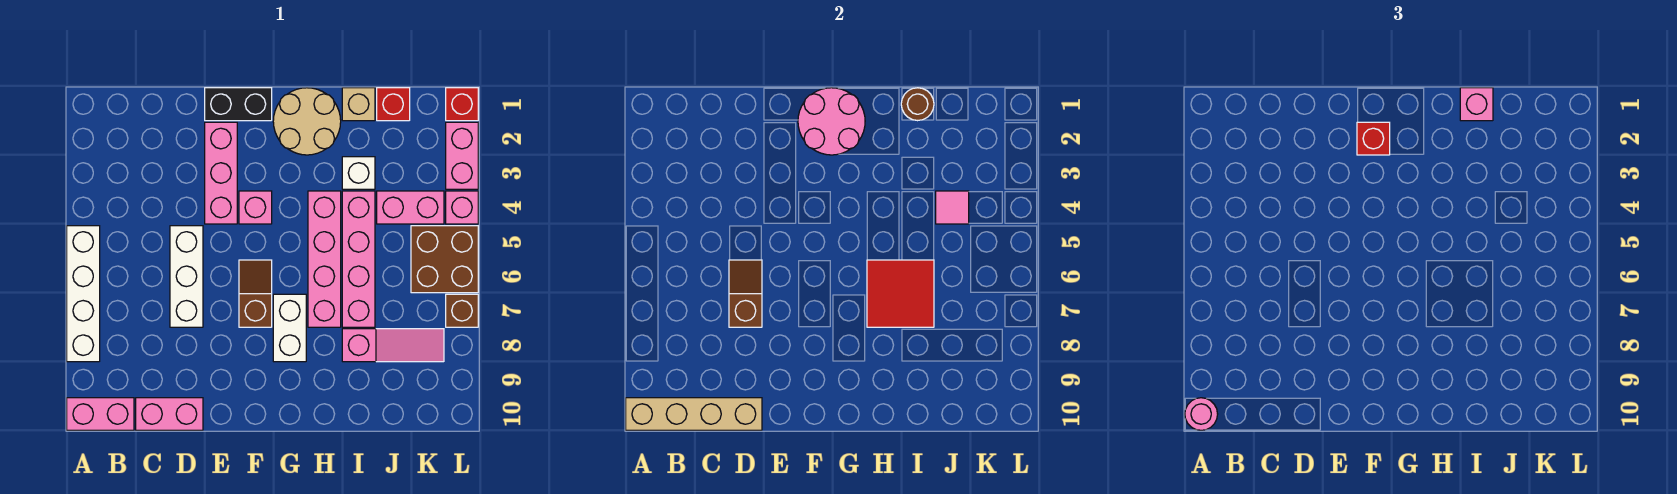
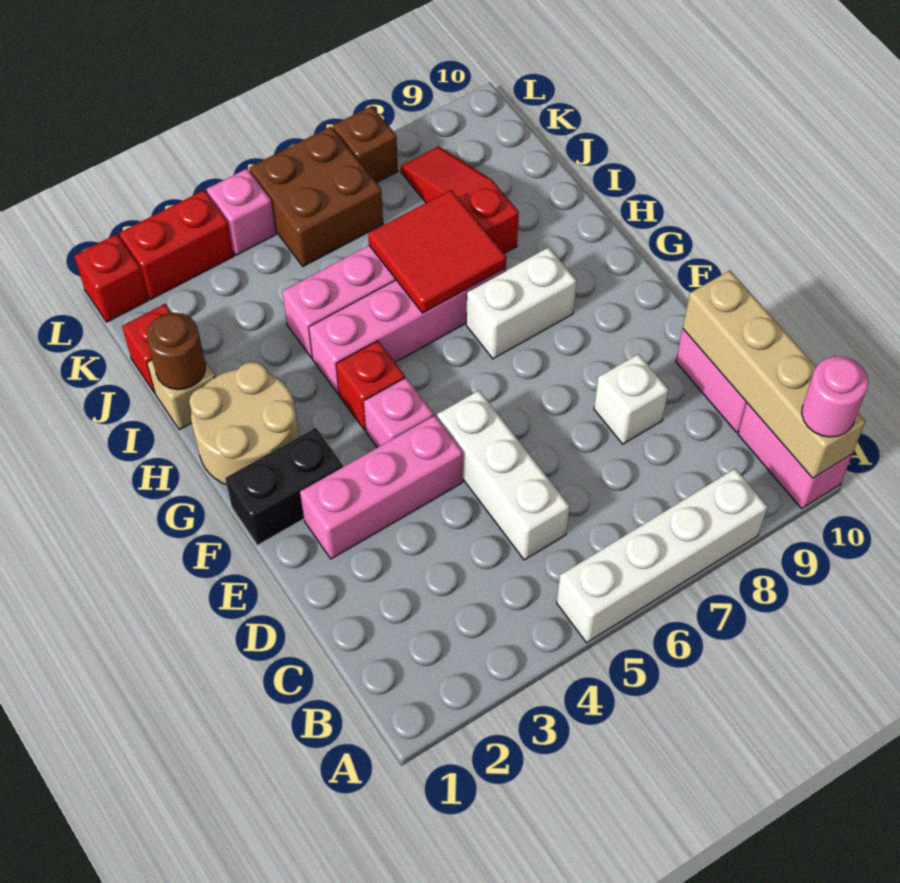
white 1x3 brick [170,226,203,327] -> white 1x3 brick turned to [437,391,569,560]
brown 1x2 slope [729,260,762,327] -> none
black 1x2 brick [205,88,272,121] -> black 1x2 brick turned to [225,428,343,545]
pink 2x2 round brick [798,88,865,155] -> none
red 1x1 brick [1357,122,1390,155] -> red 1x1 brick moved to [336,341,405,430]
brown 1x2 slope [239,260,272,327] -> none
pink 1x1 brick [1460,88,1493,121] -> none
white 1x1 brick [342,157,375,189] -> white 1x1 brick moved to [594,354,668,444]
pink 1x3 slope [342,329,444,362] -> red 1x3 slope [401,146,519,254]
pink 1x2 brick [377,191,444,224] -> none
pink 1x1 tile [936,191,969,224] -> none
pink 1x2 brick [446,122,478,189] -> red 1x2 brick [119,190,234,300]

